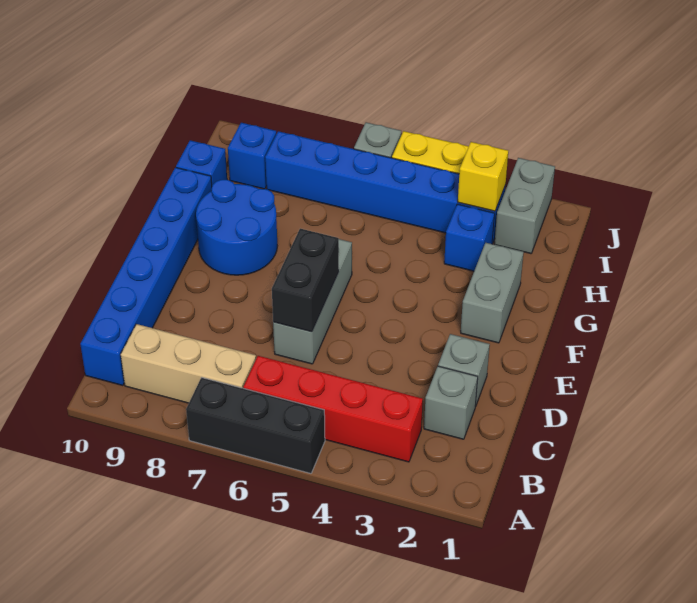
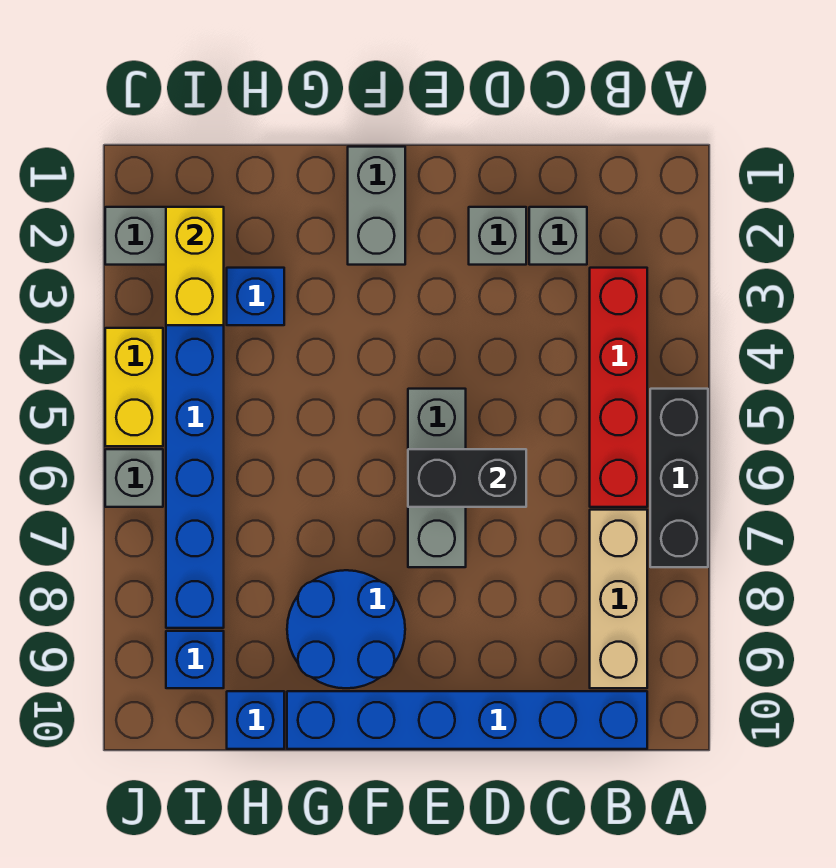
grey 1x3 brick [273,239,352,364] -> grey 1x3 brick turned to [408,389,466,567]
grey 1x2 brick [461,243,524,343] -> grey 1x2 brick turned to [348,147,405,265]
yellow 1x1 brick [458,142,508,211] -> yellow 1x2 brick [166,207,224,325]

